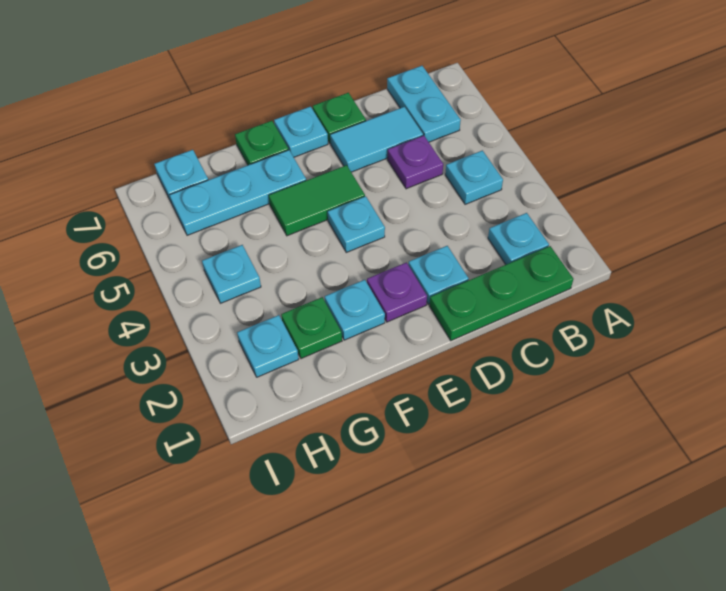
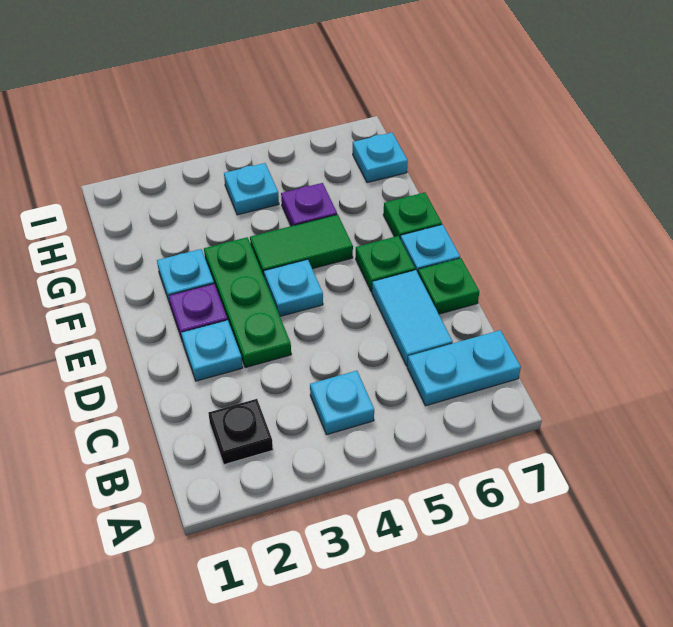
green 1x3 plate [430,246,573,341] -> green 1x3 plate moved to [204,237,291,368]
cyan 1x1 plate [488,213,549,265] -> black 1x1 plate [208,399,273,465]
purple 1x1 plate [387,136,443,189] -> purple 1x1 plate moved to [281,183,337,226]
green 1x2 tile [269,165,365,236] -> green 1x2 tile turned to [250,214,353,276]
cyan 1x3 plate [170,150,306,235] -> none
green 1x1 plate [281,297,342,359] -> green 1x1 plate moved to [356,236,415,292]
cyan 1x1 plate [237,315,299,377] -> none

